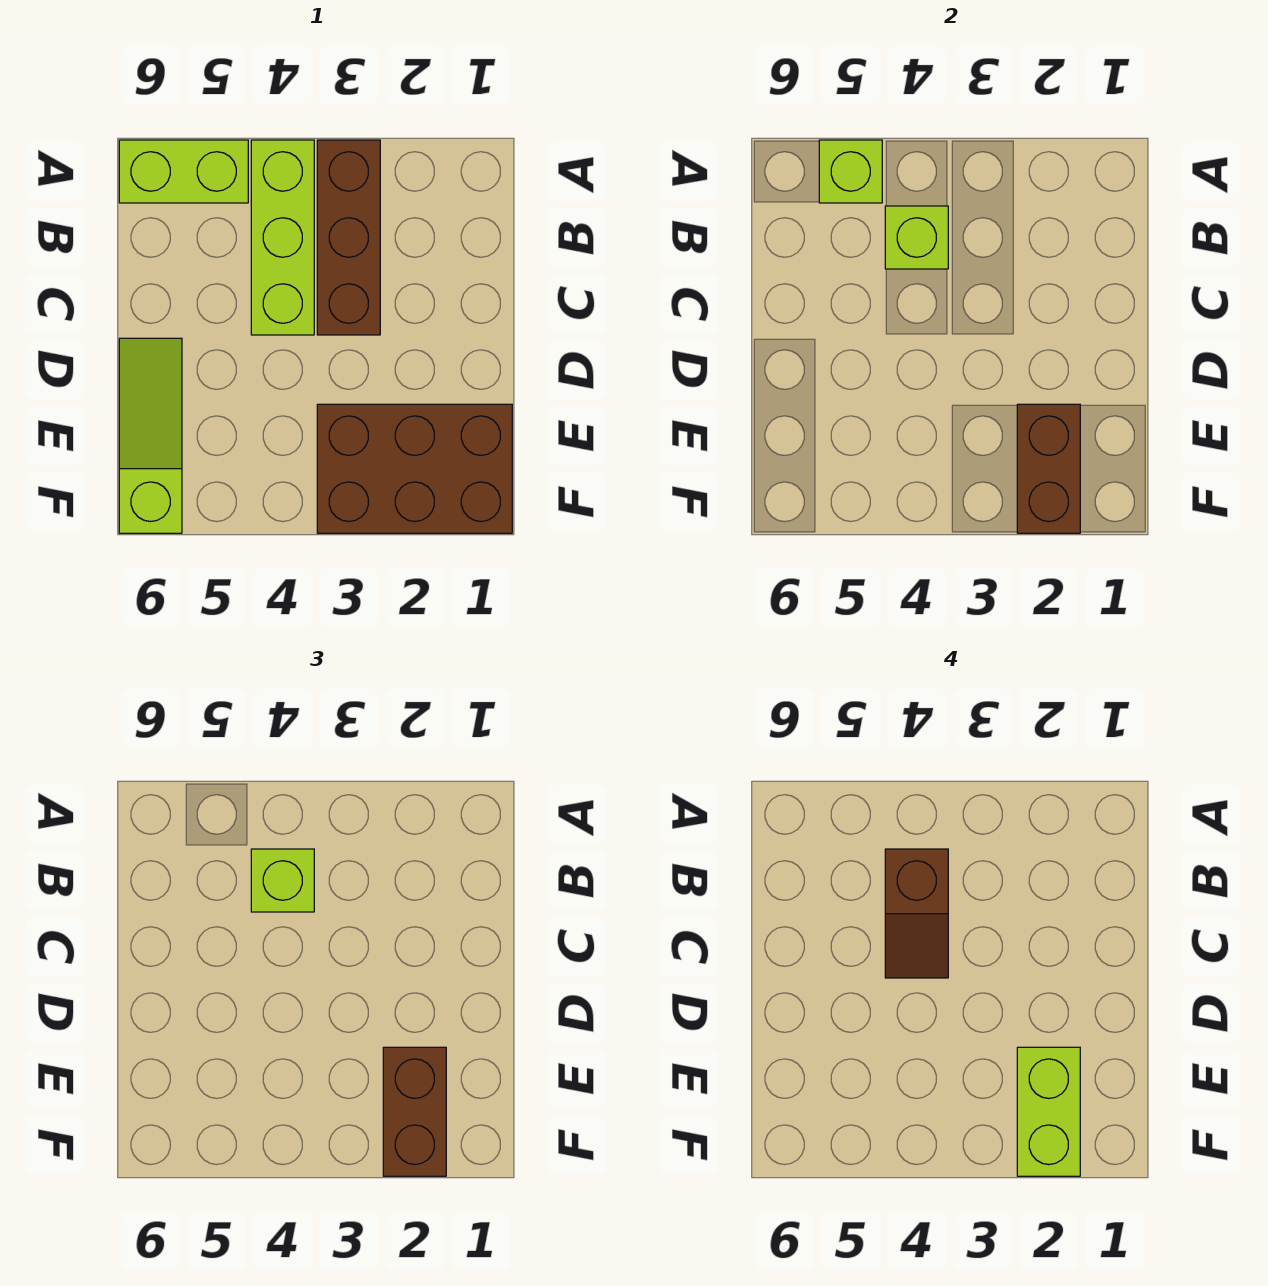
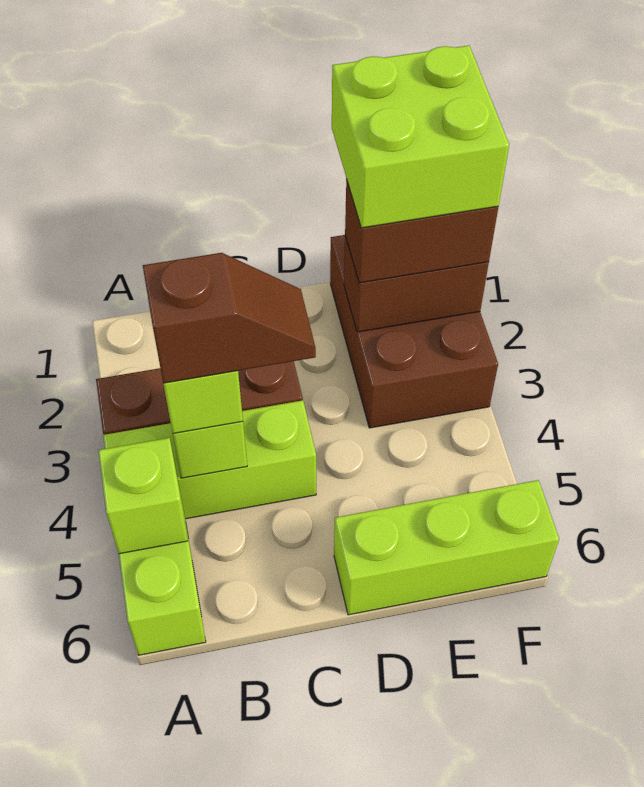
lime 1x3 slope [119,338,182,533] -> lime 1x3 brick [334,480,559,615]
lime 1x2 brick [1017,1047,1080,1176] -> lime 2x2 brick [332,46,509,228]

